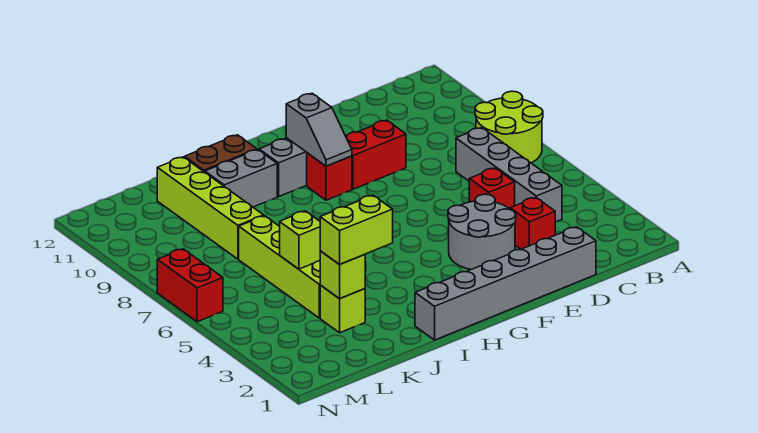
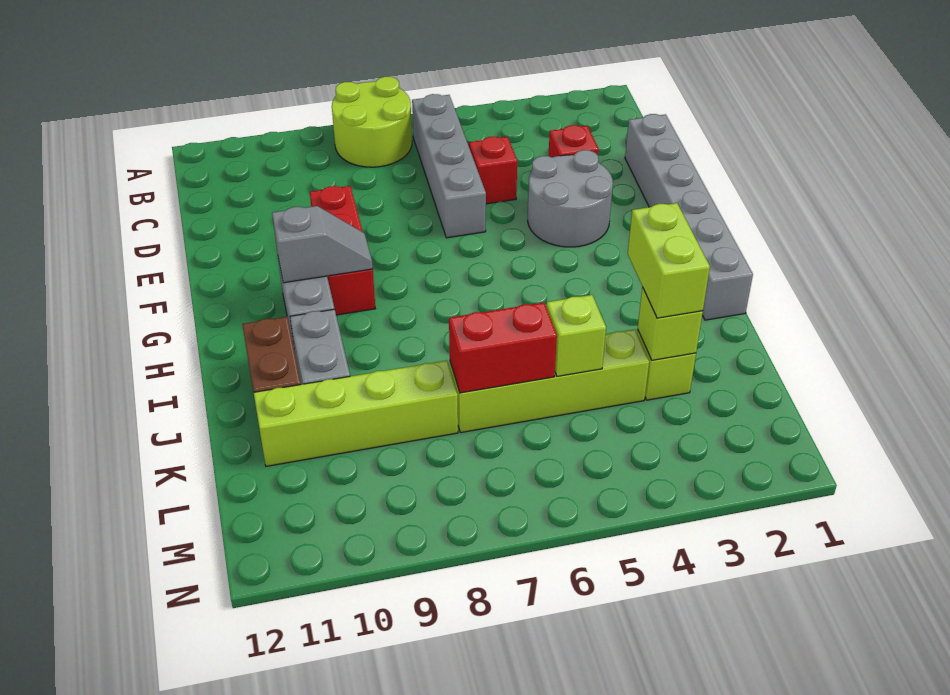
grey 1x4 brick [456,128,562,222] -> grey 1x4 brick turned to [412,94,486,238]
red 1x2 brick [157,249,223,322] -> red 1x2 brick moved to [449,303,557,393]

